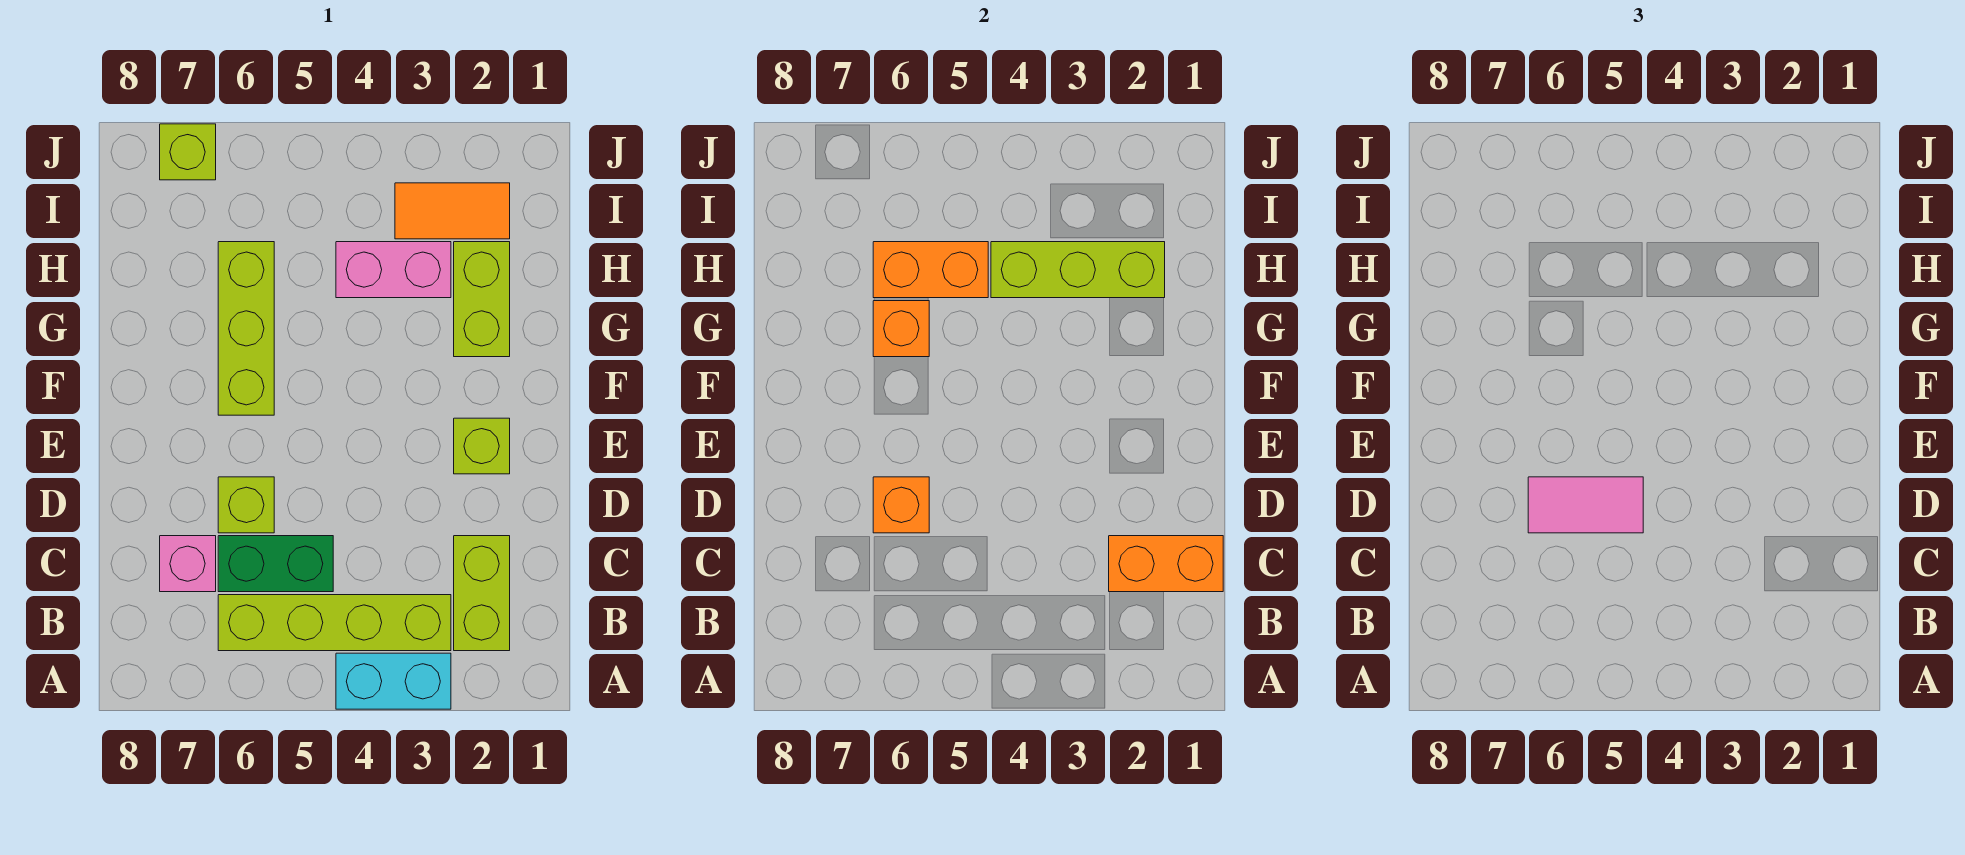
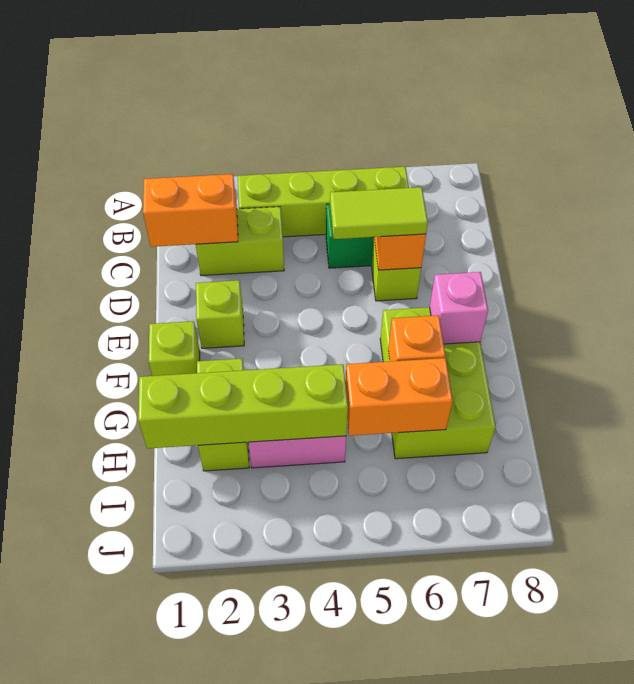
cyan 1x2 brick [336,653,451,709] -> none
lime 1x2 brick [454,536,510,651] -> lime 1x2 brick turned to [196,207,284,276]
pink 1x1 brick [160,536,216,592] -> pink 1x1 brick moved to [430,272,488,344]
pink 1x2 tile [1528,477,1643,533] -> lime 1x2 tile [330,187,428,239]
lime 1x3 brick [218,242,274,415] -> lime 2x3 brick [380,307,496,459]
lime 1x3 brick [991,242,1165,298] -> lime 1x4 brick [138,364,348,449]
orange 1x2 tile [395,183,510,239] -> none
lime 1x1 brick [160,124,216,180] -> lime 1x1 brick moved to [149,321,200,376]

